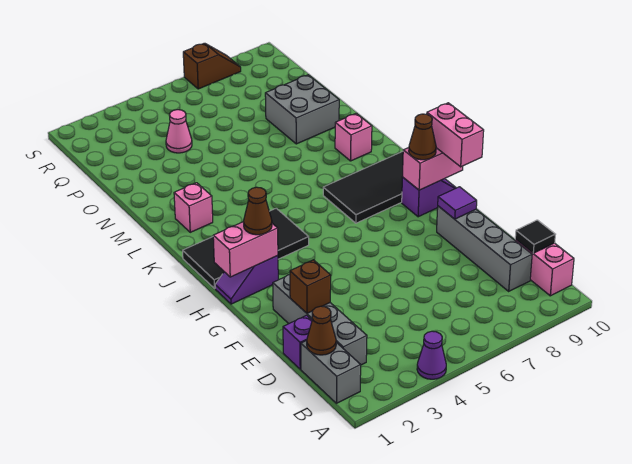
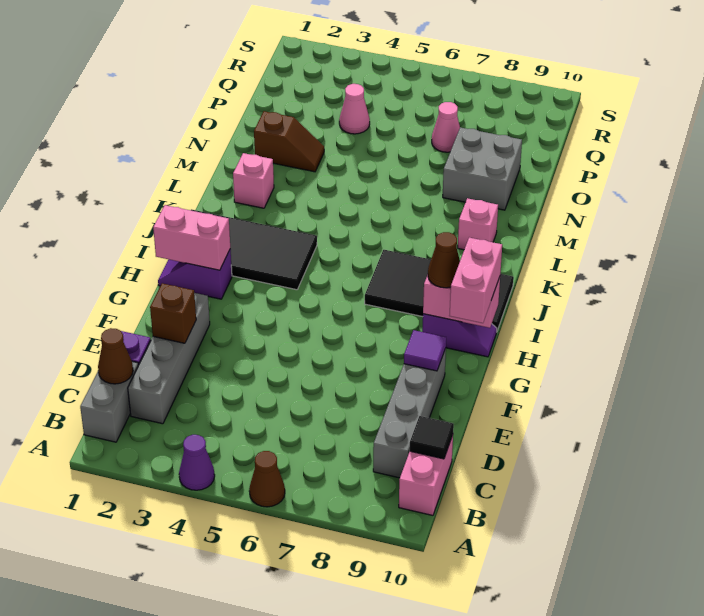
brown 1x1 cone [243,187,272,235] -> brown 1x1 cone moved to [249,451,285,507]
none -> pink 1x1 cone [432,102,460,152]
brown 1x2 slope [183,43,241,89] -> brown 1x2 slope moved to [254,111,324,172]

